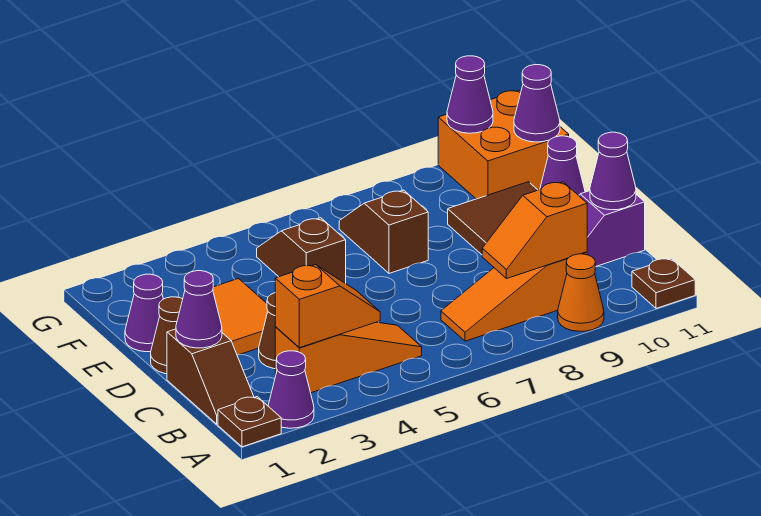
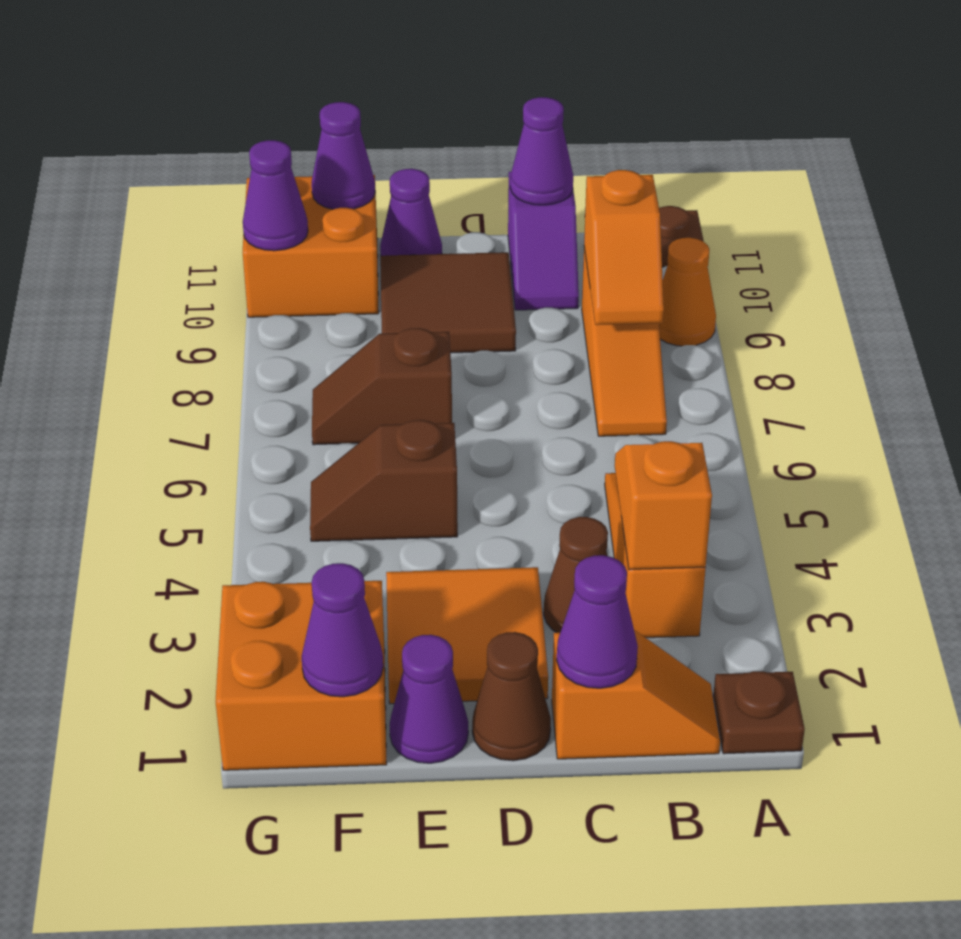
purple 1x1 cone [268,351,314,428] -> purple 1x1 cone moved to [302,563,383,697]
brown 1x2 slope [167,329,254,424] -> orange 1x2 slope [552,630,720,759]
none -> orange 2x2 brick [216,581,387,770]

